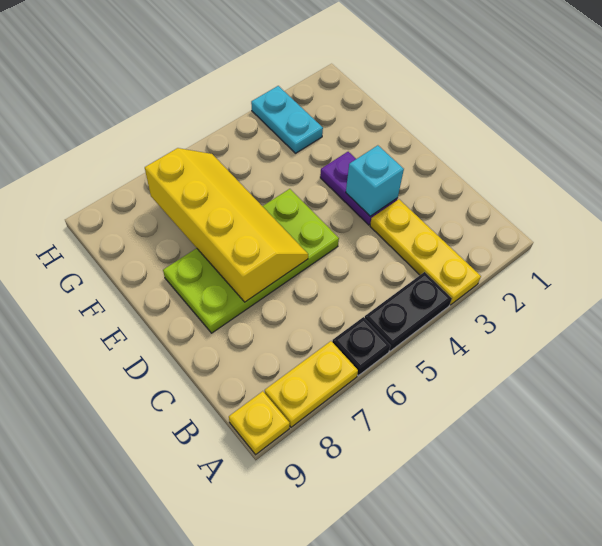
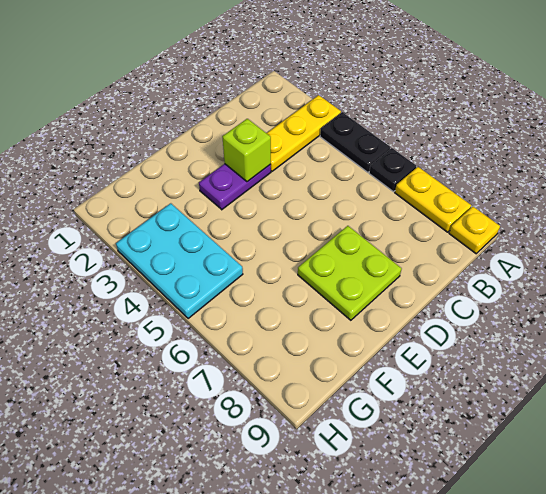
cyan 1x1 brick [346,145,404,216] -> lime 1x1 brick [222,119,271,182]
lime 2x4 plate [163,189,339,333] -> lime 2x2 plate [298,226,402,320]
yellow 2x4 slope [145,148,308,302] -> none
cyan 1x2 plate [251,86,323,153] -> cyan 2x3 plate [116,203,243,319]

